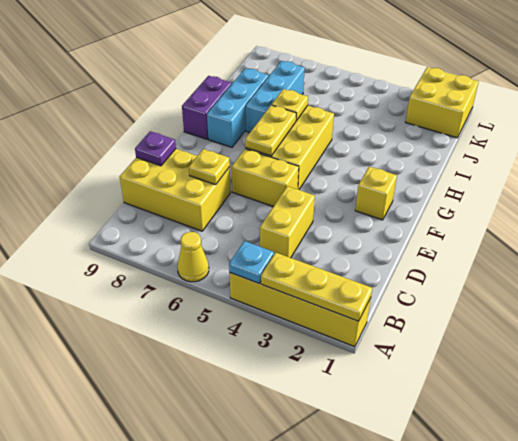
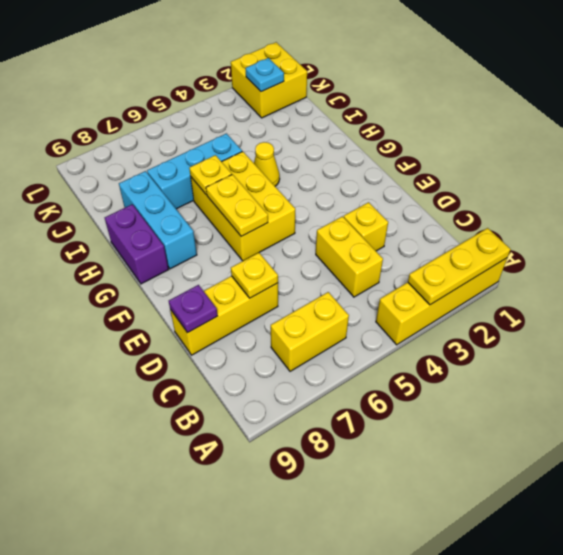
cyan 1x1 plate [229,241,274,283] -> cyan 1x1 plate moved to [246,58,284,92]
yellow 1x1 cone [177,232,209,282] -> yellow 1x1 cone moved to [254,142,280,186]
yellow 2x3 brick [120,149,231,231] -> yellow 1x3 brick [170,276,278,355]
yellow 1x2 brick [232,149,299,207] -> yellow 1x2 brick moved to [271,292,349,371]
yellow 1x1 brick [355,166,397,220] -> yellow 1x1 brick moved to [344,202,388,251]
cyan 1x3 brick [246,61,305,133] -> cyan 1x3 brick turned to [147,133,242,209]

